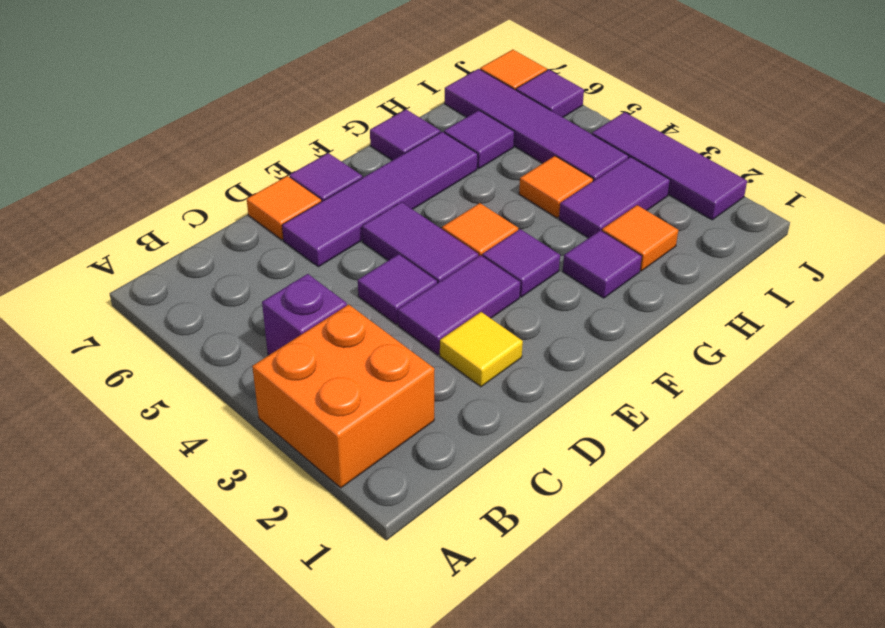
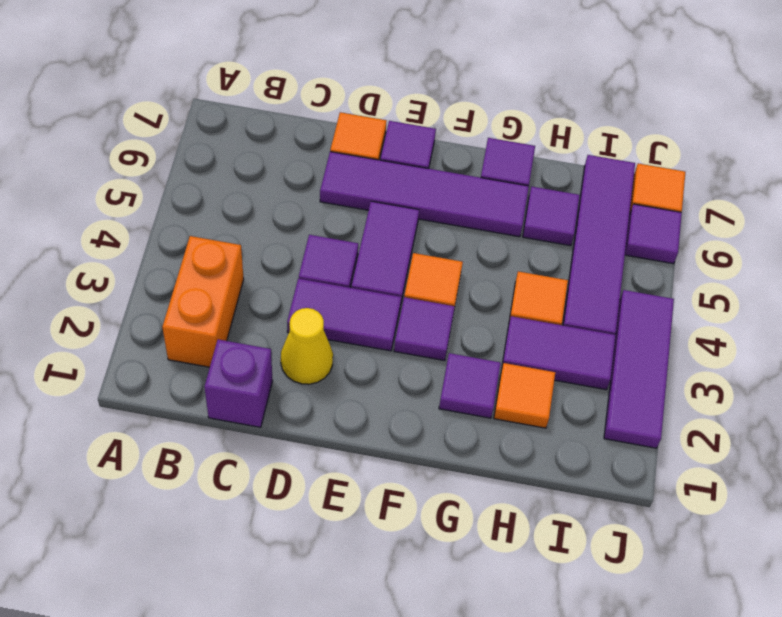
orange 2x2 brick [252,305,434,488] -> orange 1x2 brick [162,236,244,367]
purple 1x1 brick [262,274,347,355] -> purple 1x1 brick moved to [204,339,273,427]
yellow 1x1 tile [440,312,523,387] -> yellow 1x1 cone [281,308,333,384]

